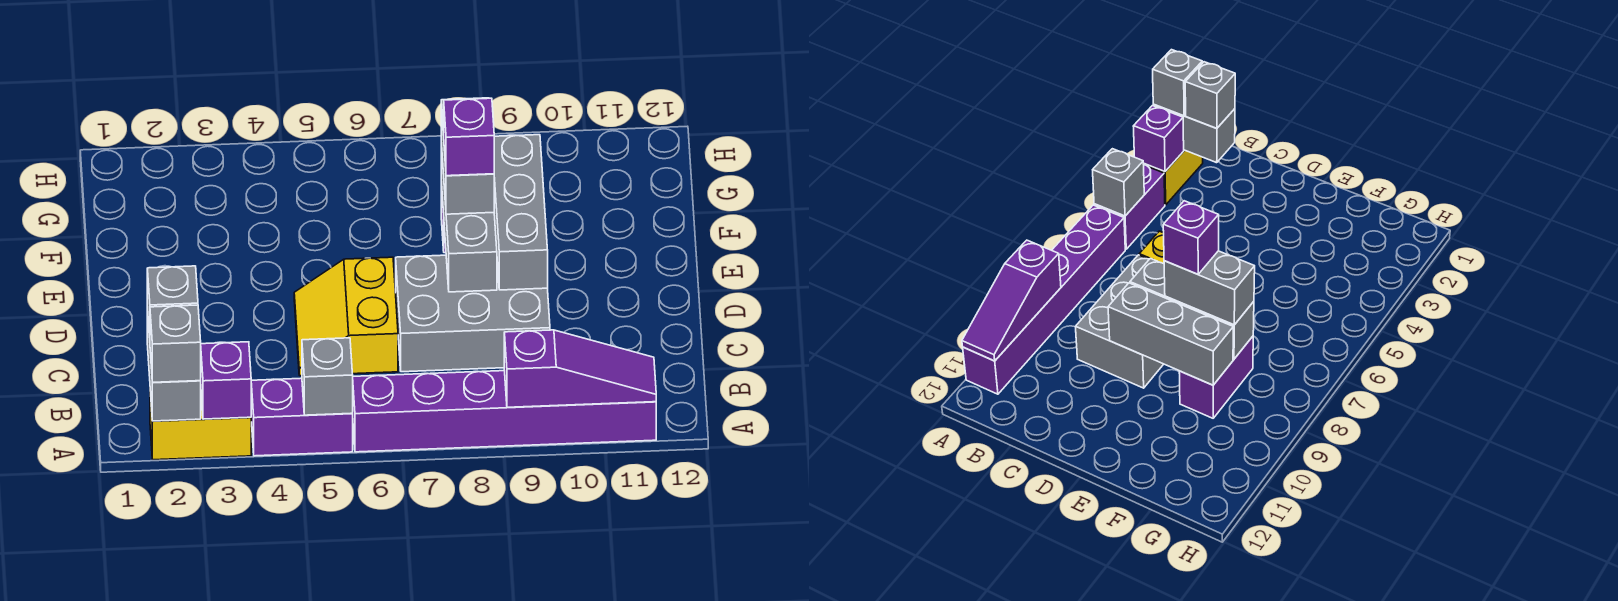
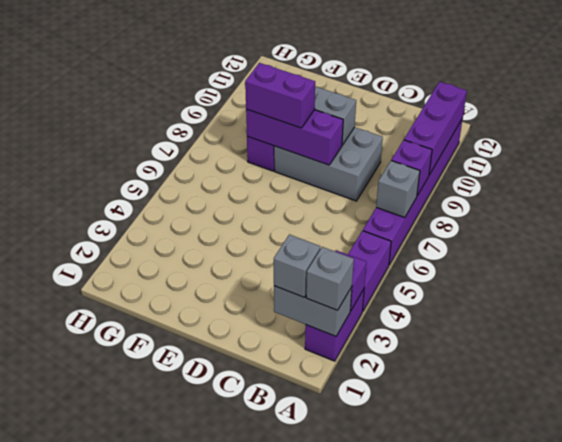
yellow 1x2 brick [150,392,251,460] -> purple 1x2 brick [305,289,364,361]
grey 1x1 brick [302,338,353,415] -> grey 1x1 brick moved to [376,161,420,218]
purple 1x3 slope [504,330,656,407] -> purple 1x3 brick [404,82,467,175]
yellow 2x2 slope [294,257,398,376] -> none
grey 2x3 brick [396,255,550,372] -> grey 2x3 brick turned to [274,127,383,201]
grey 1x3 brick [441,143,497,292] -> purple 1x3 brick [246,109,343,165]
grey 1x2 brick [441,98,494,214] -> purple 1x2 brick [245,63,315,128]
purple 1x1 brick [444,98,494,176] -> purple 1x1 brick moved to [391,140,432,196]

